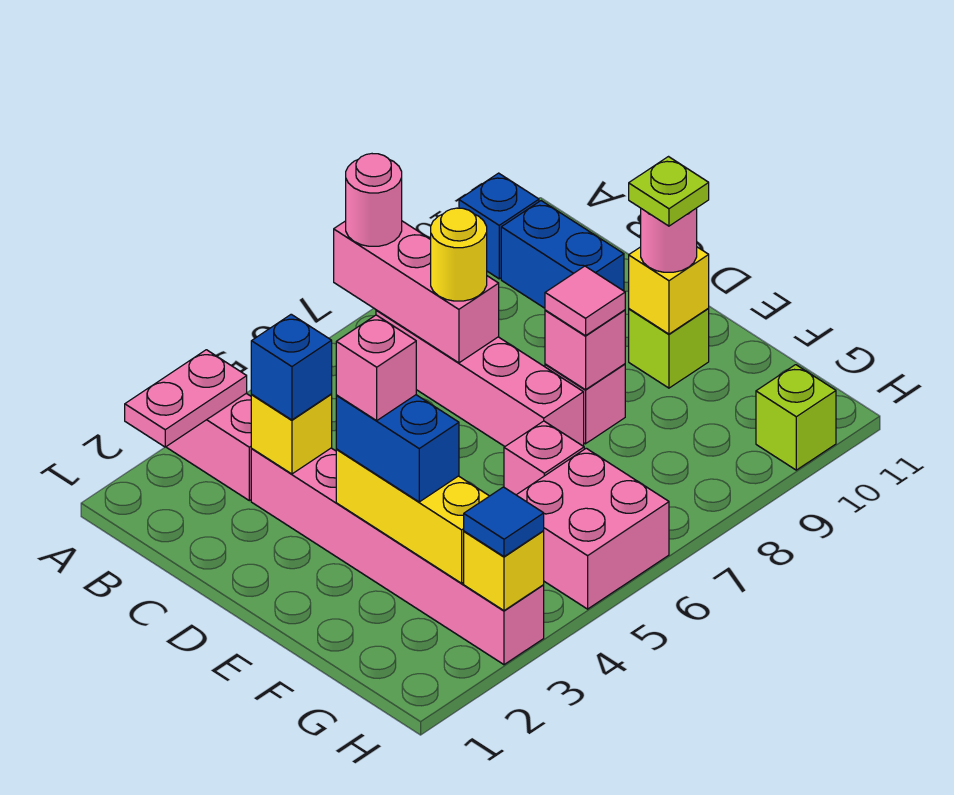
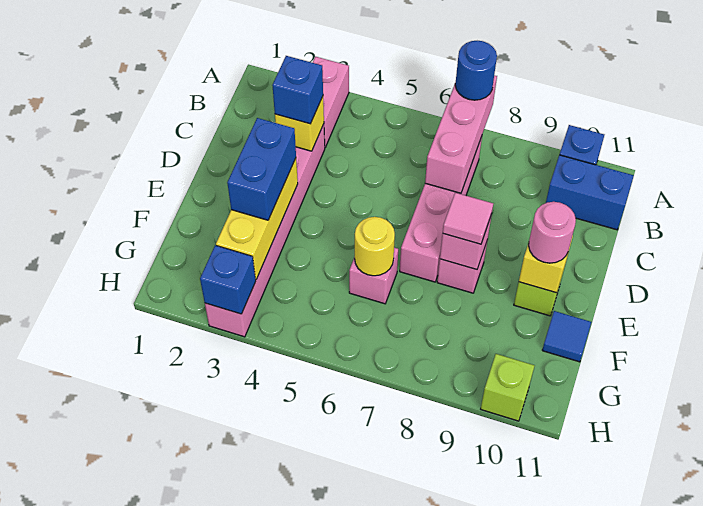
pink 1x2 plate [125,350,247,447] -> none
pink 1x1 round brick [346,154,402,246] -> blue 1x1 round brick [455,41,497,100]
blue 1x2 brick [501,201,624,308] -> blue 1x2 brick turned to [546,155,634,230]
yellow 1x1 round brick [430,208,487,301] -> yellow 1x1 round brick moved to [355,217,395,276]
pink 1x1 brick [336,315,416,420] -> none
lime 1x1 plate [629,157,709,226] -> none
pink 2x2 brick [517,448,669,609] -> none
yellow 1x1 brick [464,531,544,611] -> blue 1x1 brick [200,245,256,314]
blue 1x1 tile [464,487,544,557] -> blue 1x1 tile moved to [542,311,591,362]

